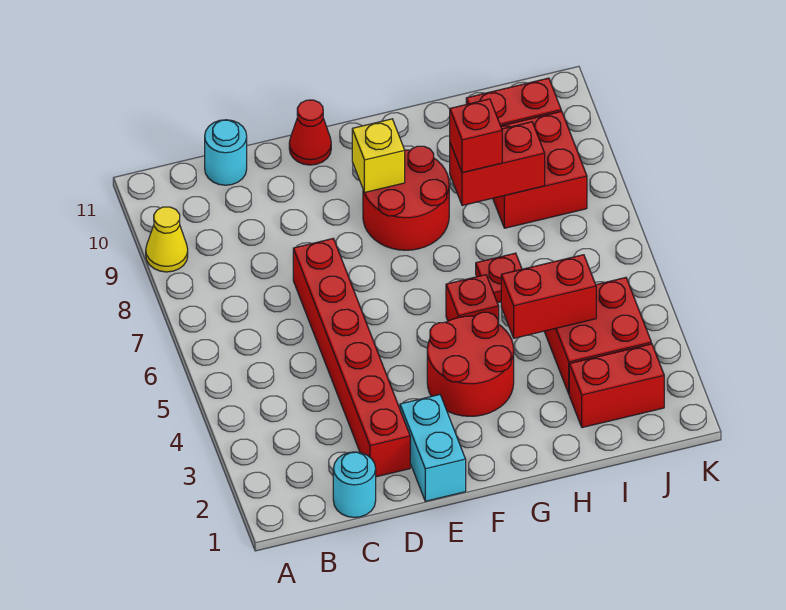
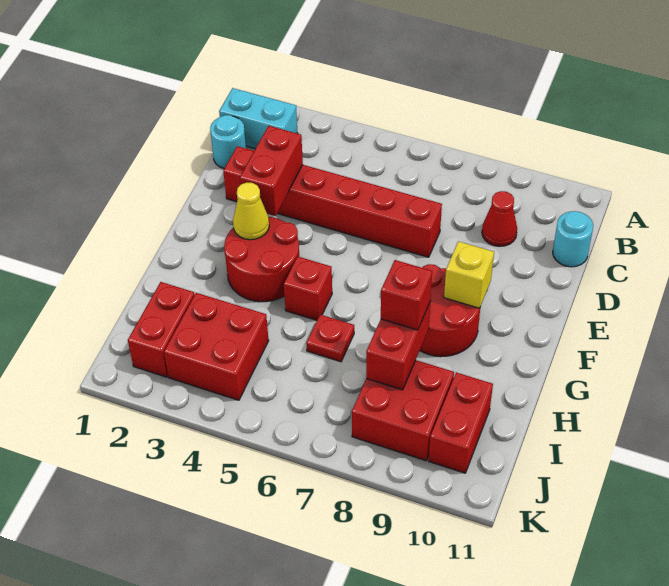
yellow 1x1 cone [146,207,188,272] -> yellow 1x1 cone moved to [233,183,269,240]
cyan 1x2 brick [400,395,466,501] -> cyan 1x2 brick moved to [219,88,298,149]
red 1x1 cone [289,100,331,165] -> red 1x1 cone moved to [482,191,517,246]
red 1x2 brick [501,255,596,338] -> red 1x2 brick moved to [240,126,303,216]

